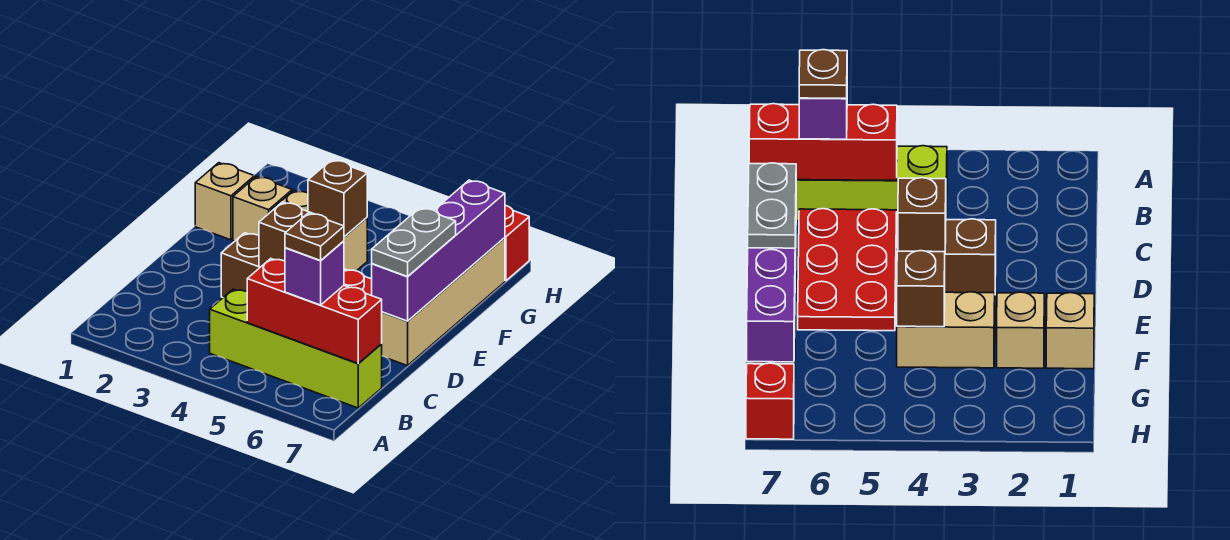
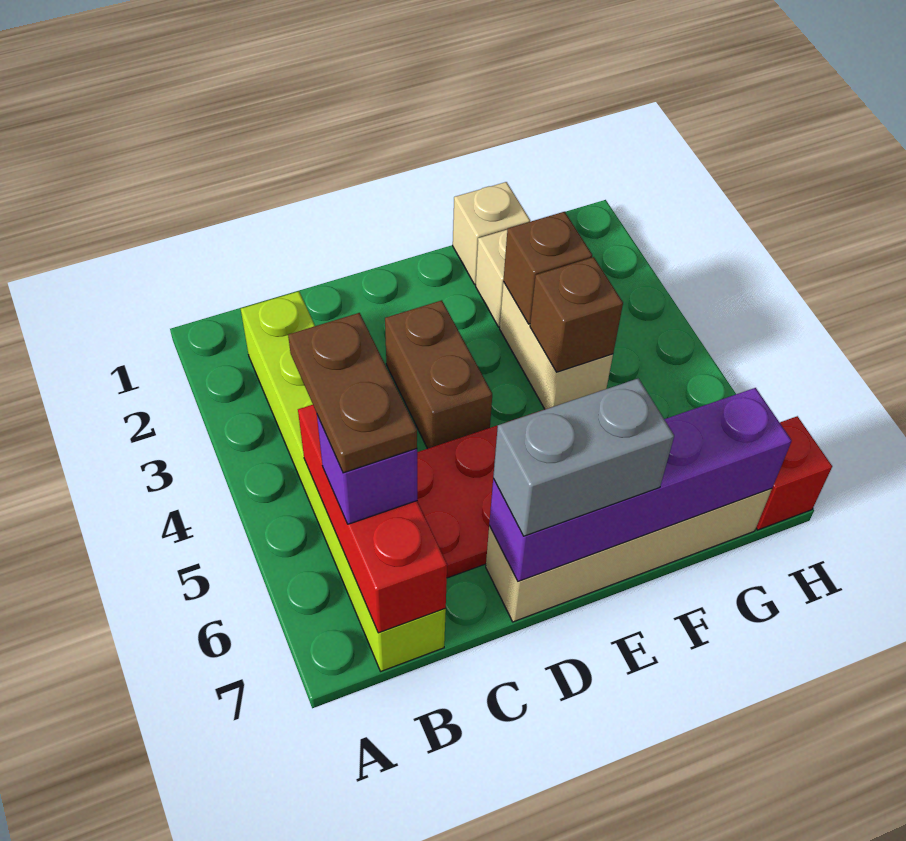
lime 1x4 brick [210,289,382,408] -> lime 1x6 brick [241,291,446,671]
brown 1x1 plate [285,213,344,261] -> brown 1x2 plate [288,313,417,473]
brown 1x1 brick [259,202,313,267] -> brown 1x1 brick moved to [503,212,592,324]
grey 1x2 plate [372,208,456,277] -> grey 1x2 brick [493,378,674,536]

